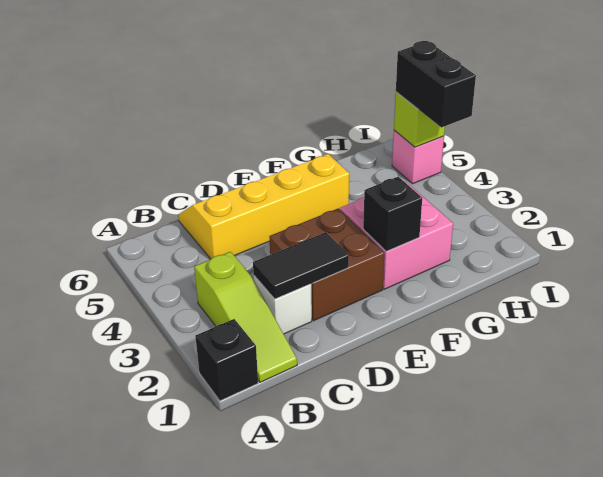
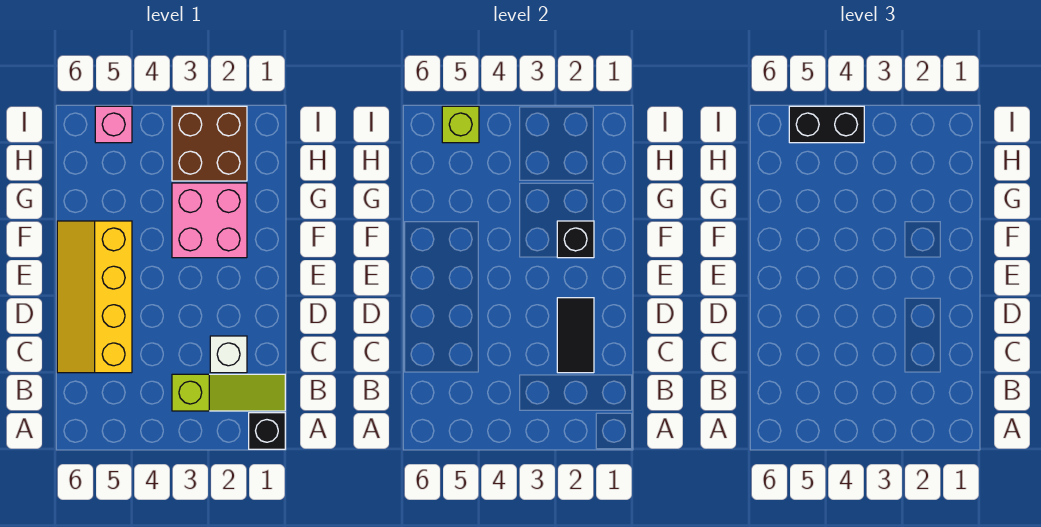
brown 2x2 brick [269,208,384,321] -> brown 2x2 brick moved to [172,106,247,181]

